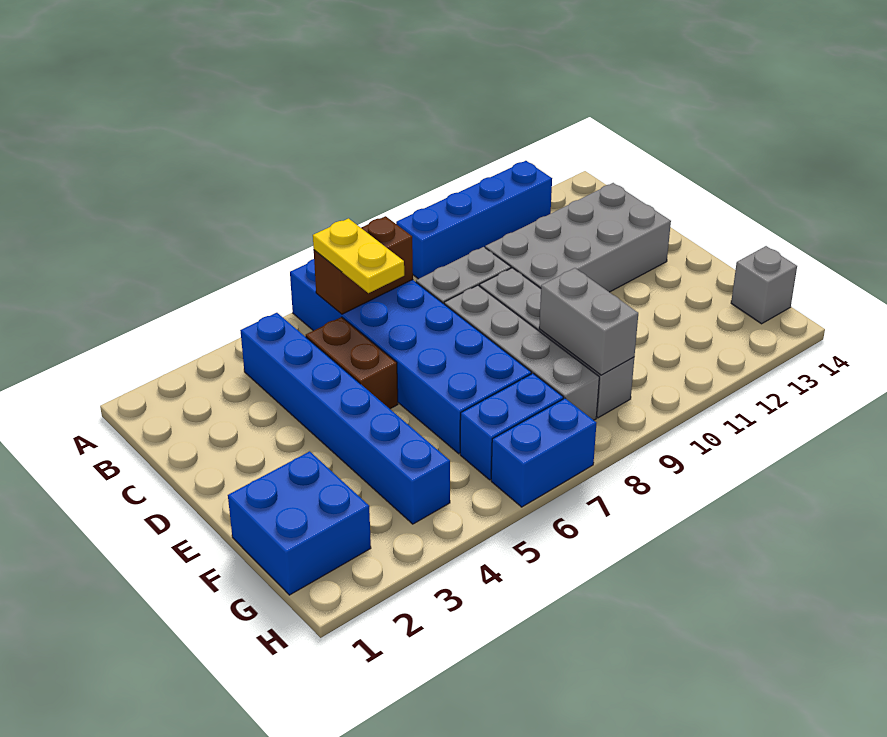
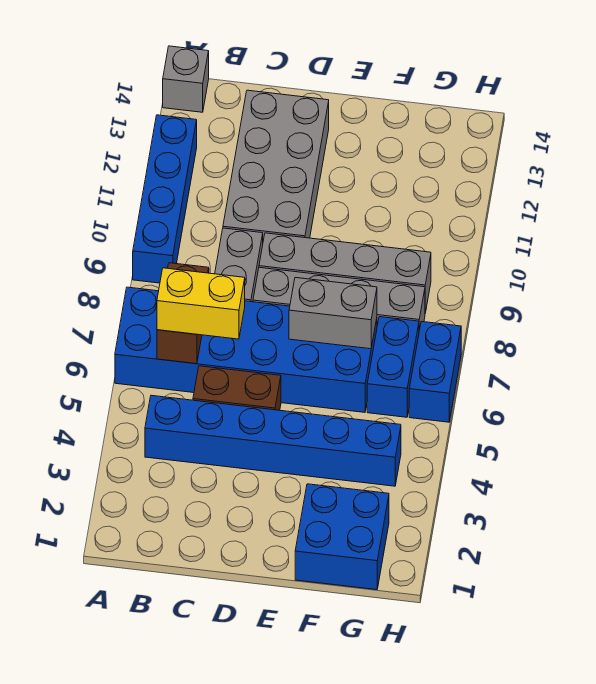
yellow 1x2 plate [313,218,404,293] -> yellow 1x2 brick [157,268,245,339]
grey 1x2 brick [539,268,638,375] -> grey 1x2 brick moved to [289,278,377,349]
grey 1x1 brick [731,246,797,324] -> grey 1x1 brick moved to [163,46,209,112]

